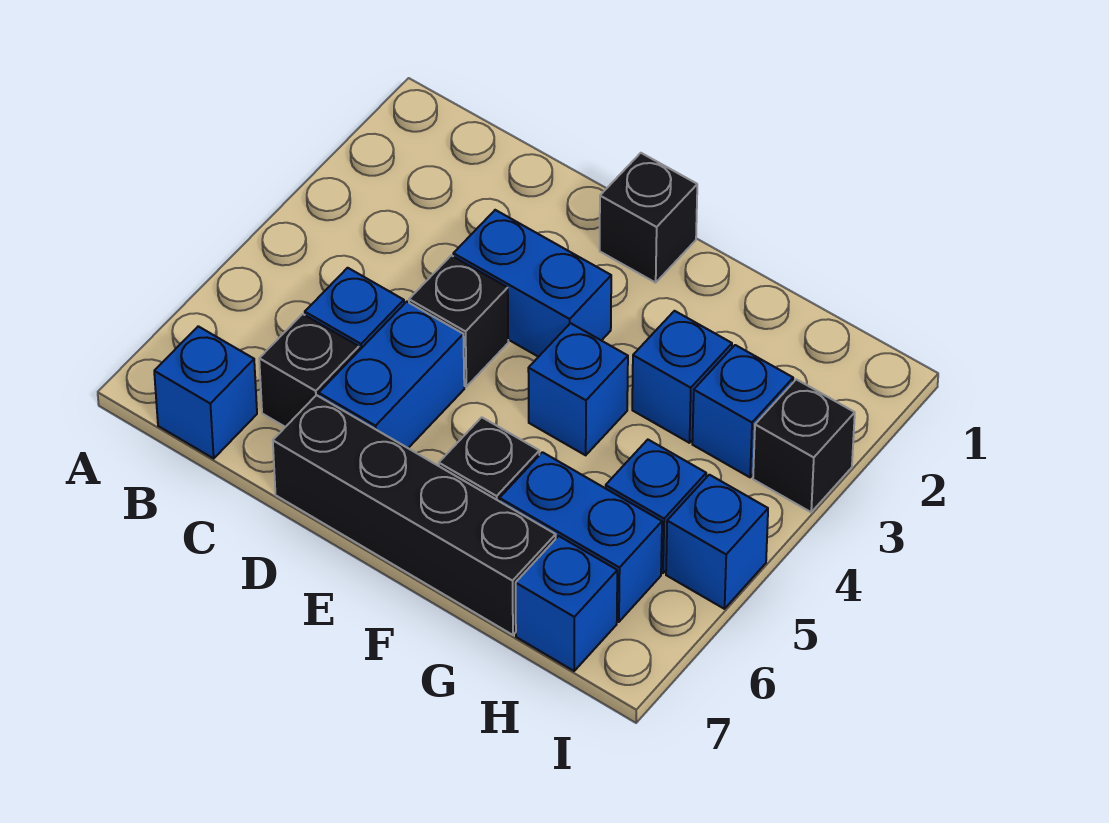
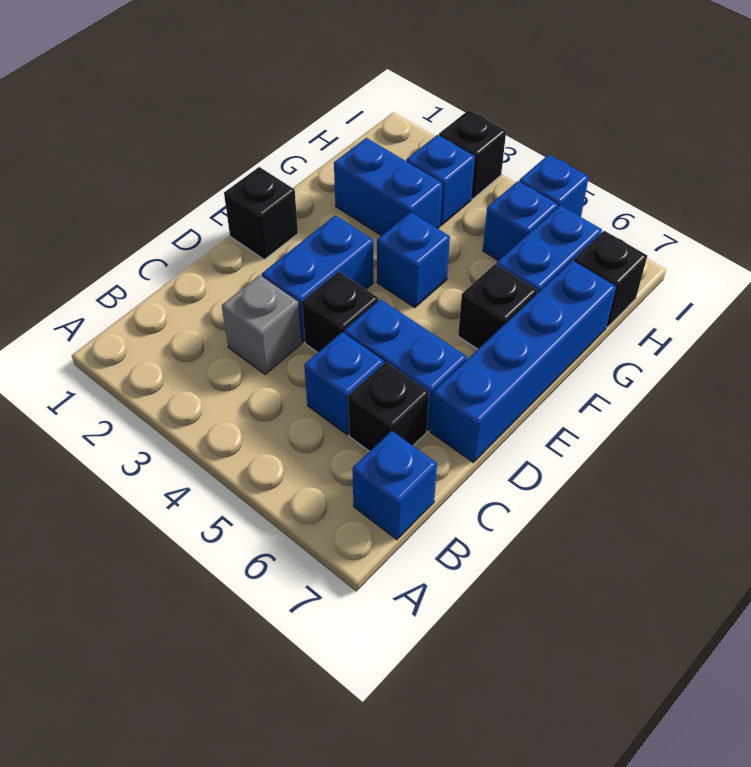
none -> grey 1x1 brick [222,275,302,374]
black 1x4 brick [273,395,556,635] -> blue 1x4 brick [431,260,616,462]
blue 1x1 brick [632,311,732,443] -> blue 1x2 brick [334,138,442,236]
blue 1x1 brick [516,536,617,671] -> black 1x1 brick [574,231,647,327]

